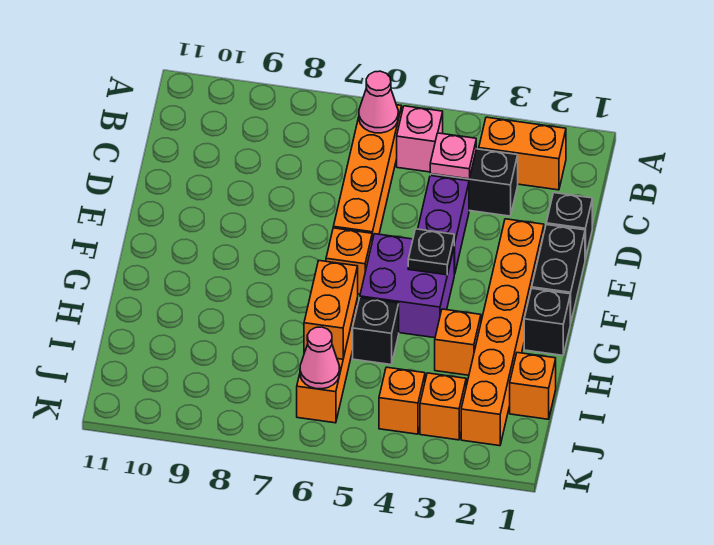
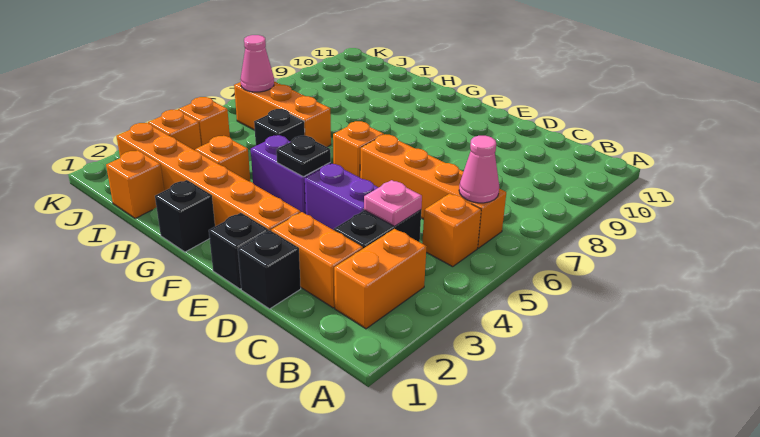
pink 1x1 brick [397,106,443,172] -> orange 1x1 brick [422,194,481,267]
black 1x2 brick [532,225,585,323] -> black 1x1 brick [209,213,269,289]
purple 2x2 brick [360,234,454,338] -> purple 1x2 brick [251,135,331,214]
orange 1x2 brick [304,261,358,359] -> orange 1x2 brick moved to [272,212,363,308]

